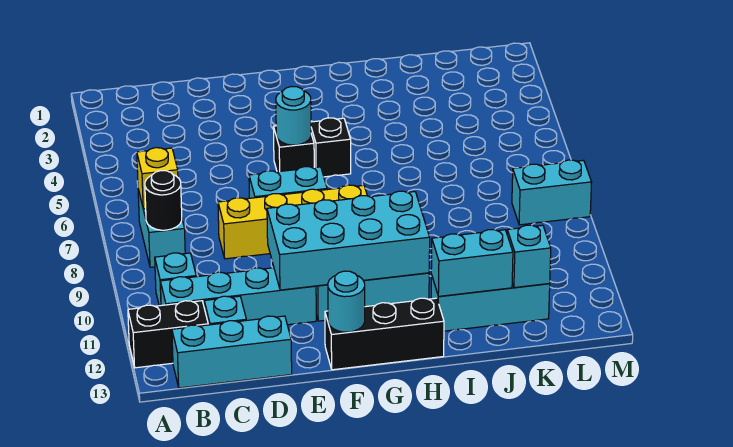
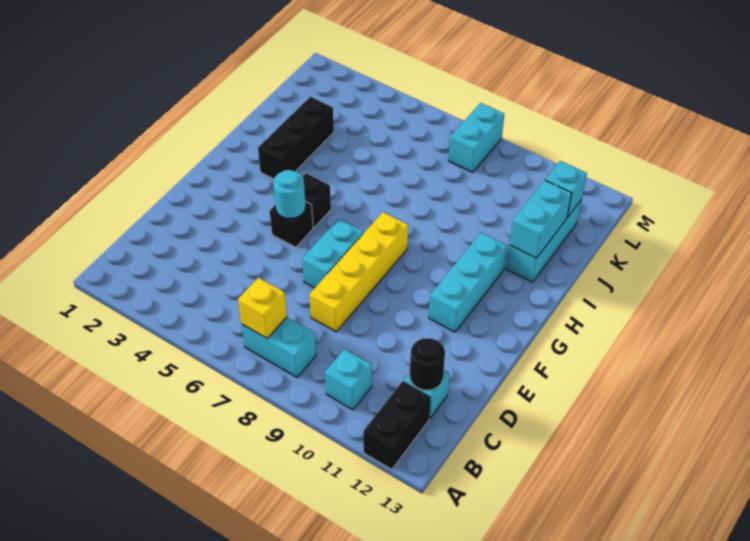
black 1x1 round brick [145,171,182,230] -> black 1x1 round brick moved to [410,338,445,390]
cyan 1x4 brick [160,268,316,325] -> none
cyan 1x3 brick [172,316,292,388] -> none
cyan 2x4 brick [267,191,430,290] -> none
black 1x3 brick [325,298,444,370] -> black 1x3 brick moved to [258,97,334,179]
cyan 1x1 round brick [328,271,365,332] -> none

